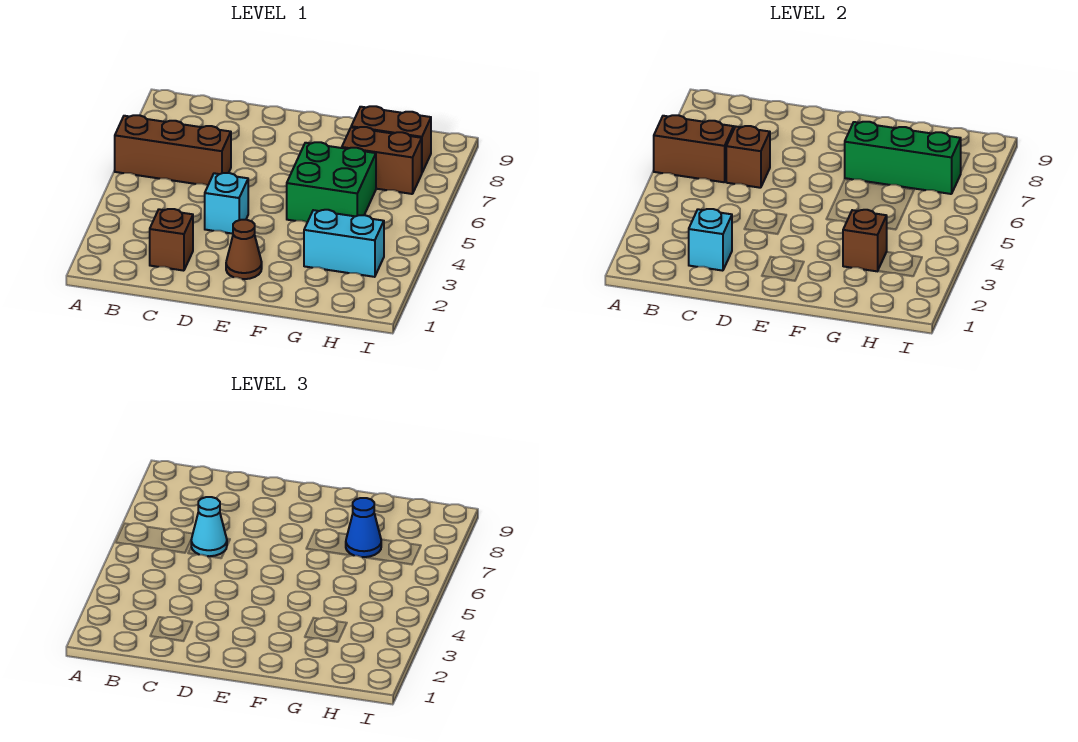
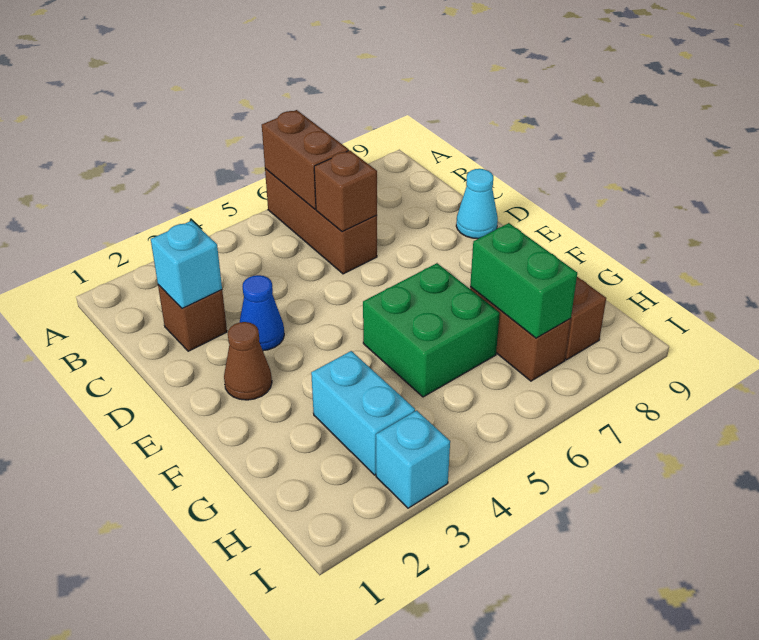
cyan 1x1 cone [191,497,227,556] -> cyan 1x1 cone moved to [456,169,498,239]
cyan 1x1 brick [205,173,248,234] -> cyan 1x1 brick moved to [376,411,450,508]
green 1x3 brick [845,122,961,194] -> green 1x2 brick [470,223,577,338]
brown 1x1 brick [843,210,887,271] -> none
blue 1x1 cone [346,498,381,557] -> blue 1x1 cone moved to [240,275,284,351]

